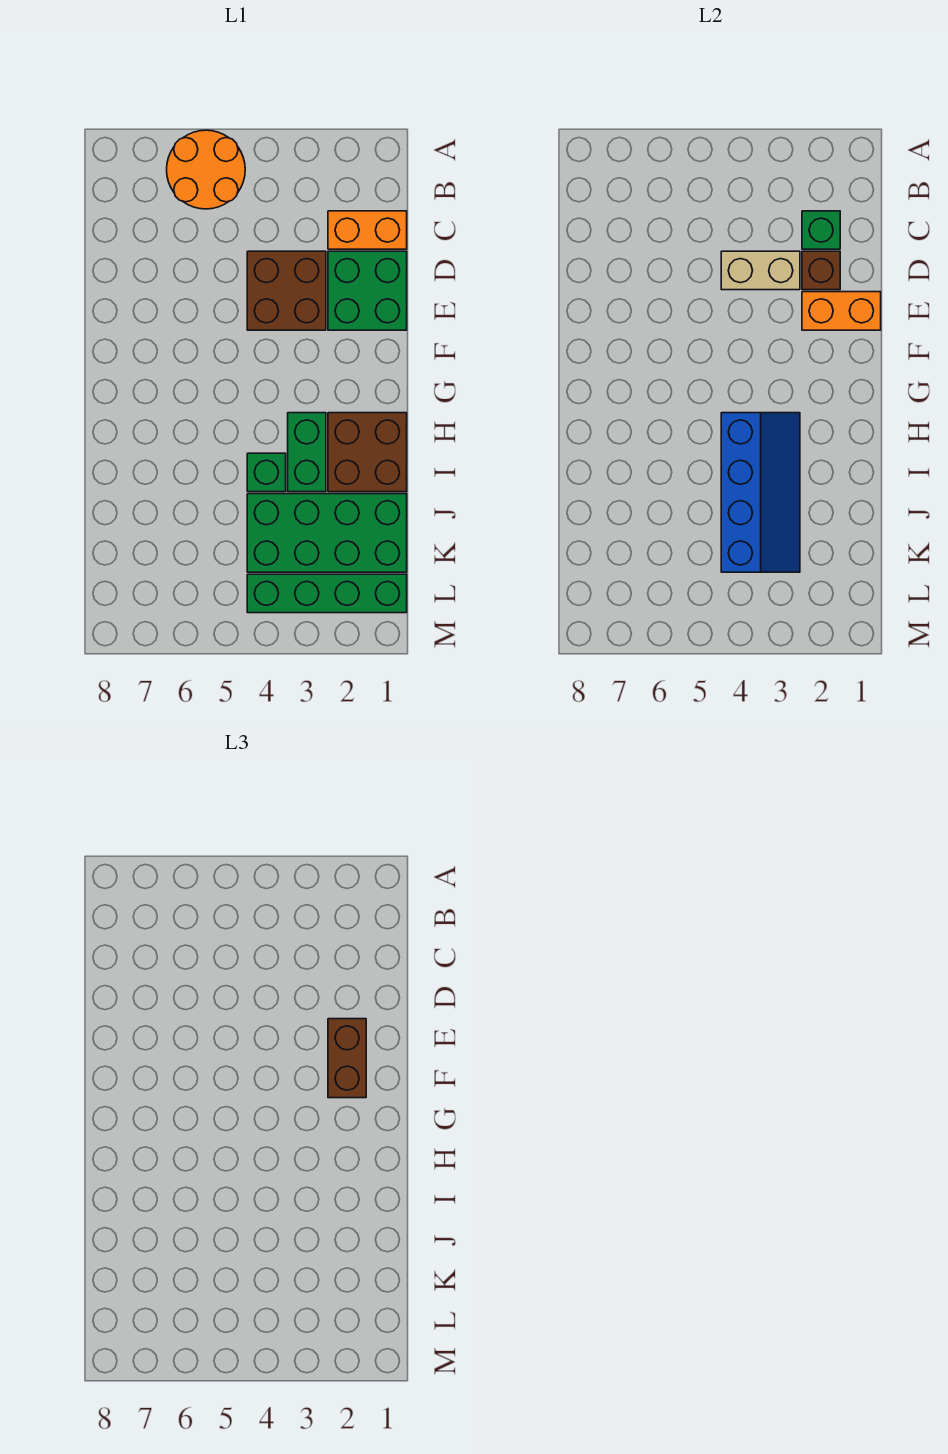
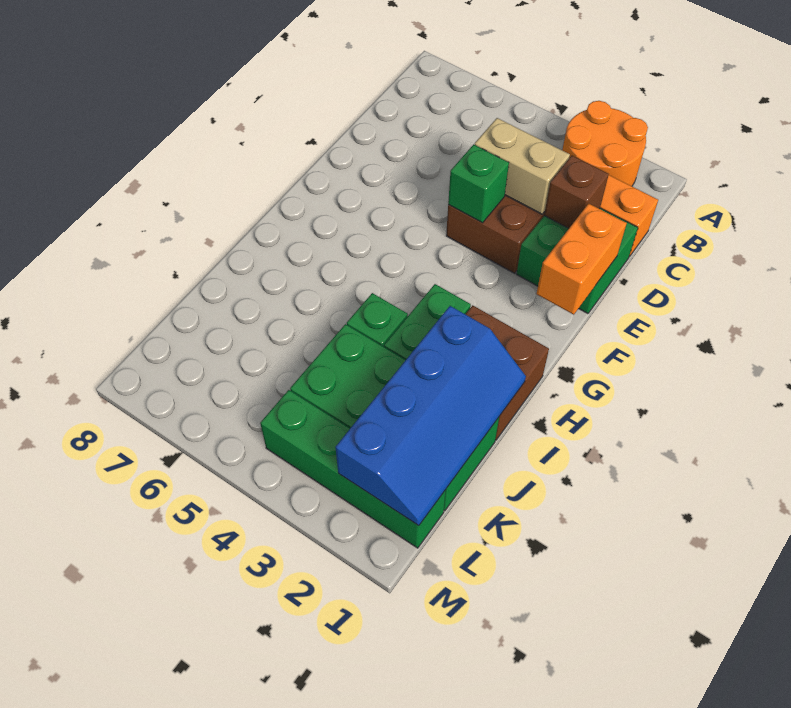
orange 2x2 round brick [167,130,245,209] -> orange 2x2 round brick moved to [562,101,648,186]
green 1x1 brick [802,211,840,249] -> green 1x1 brick moved to [448,144,509,223]
orange 1x2 brick [802,292,881,330] -> orange 1x2 brick turned to [537,203,627,315]
brown 1x2 brick [328,1019,366,1098] -> none
blue 2x4 slope [721,413,800,572] -> blue 2x4 slope moved to [336,306,526,526]

